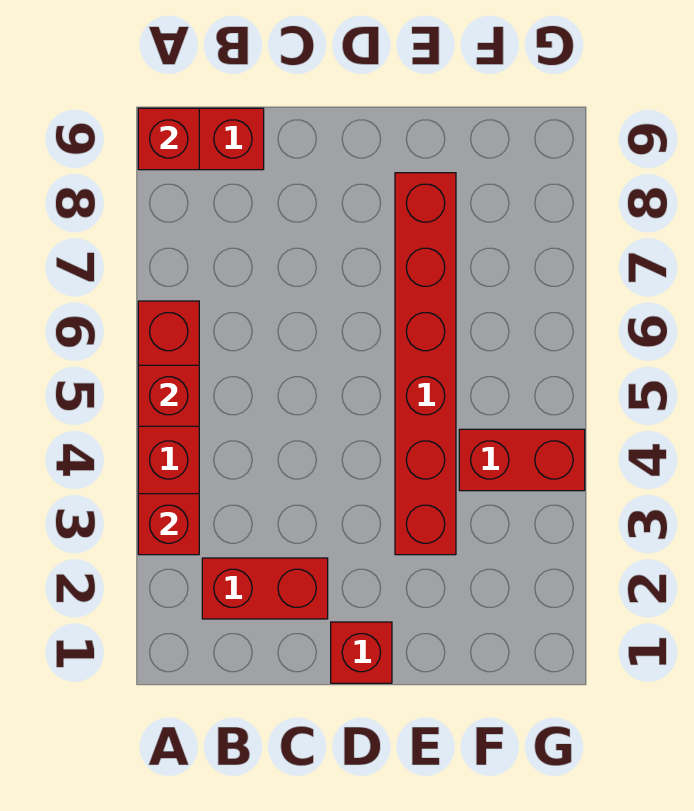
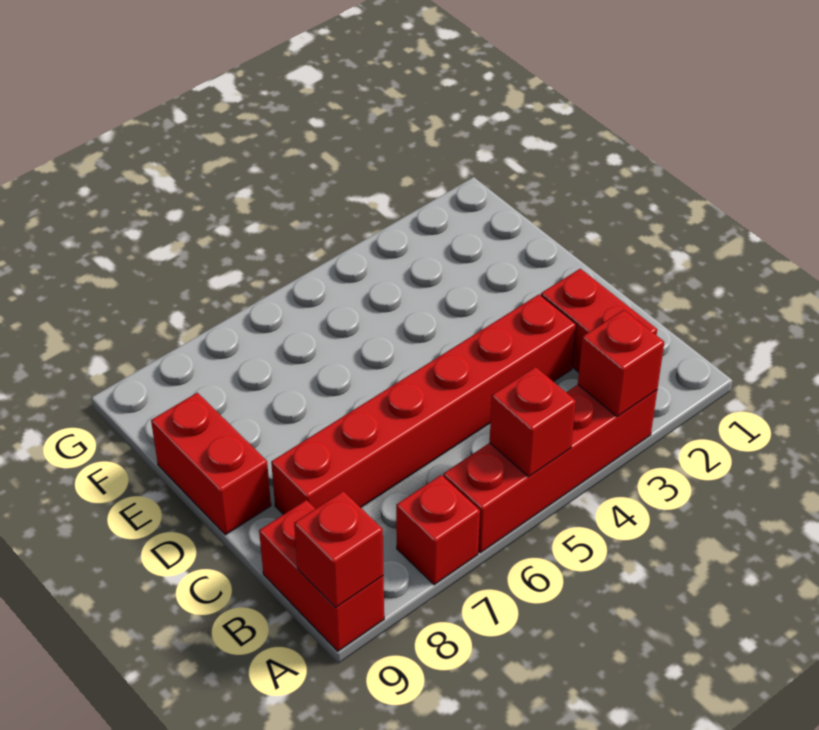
red 1x1 brick [331,622,392,683] -> red 1x1 brick moved to [396,475,480,585]
red 1x6 brick [395,173,456,555] -> red 1x6 brick moved to [271,294,576,515]
red 1x2 brick [459,429,585,491] -> red 1x2 brick moved to [151,393,271,535]

